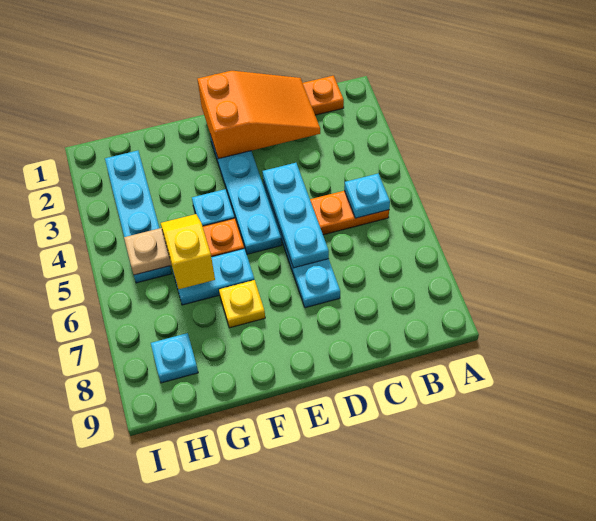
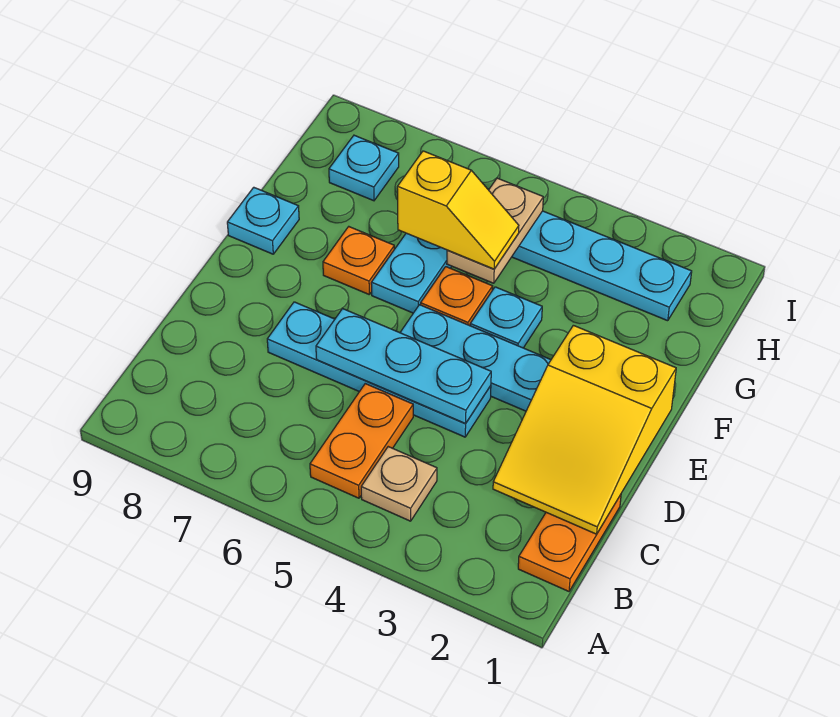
none -> tan 1x1 plate [361,447,437,521]
cyan 1x1 plate [344,173,390,218] -> cyan 1x1 plate moved to [227,187,299,254]
orange 2x3 slope [198,71,320,159] -> yellow 2x3 slope [493,325,676,534]
yellow 1x1 plate [219,280,265,328] -> orange 1x1 plate [323,227,394,294]

